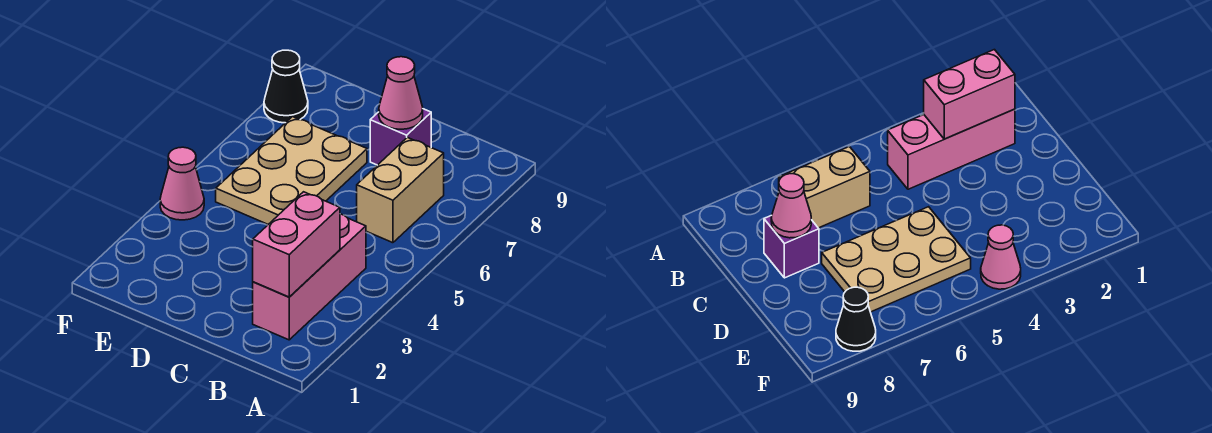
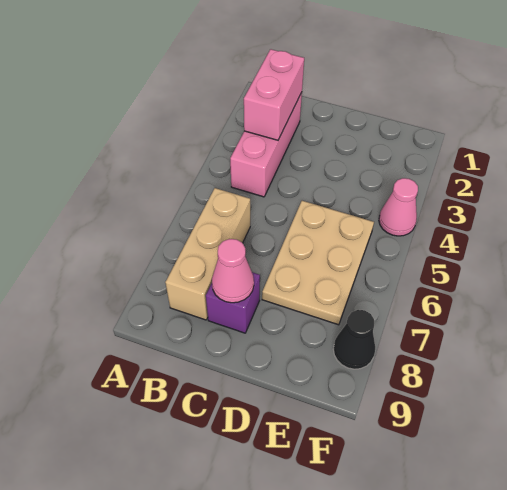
tan 1x2 brick [357,137,444,243] -> tan 1x3 brick [165,188,250,320]

